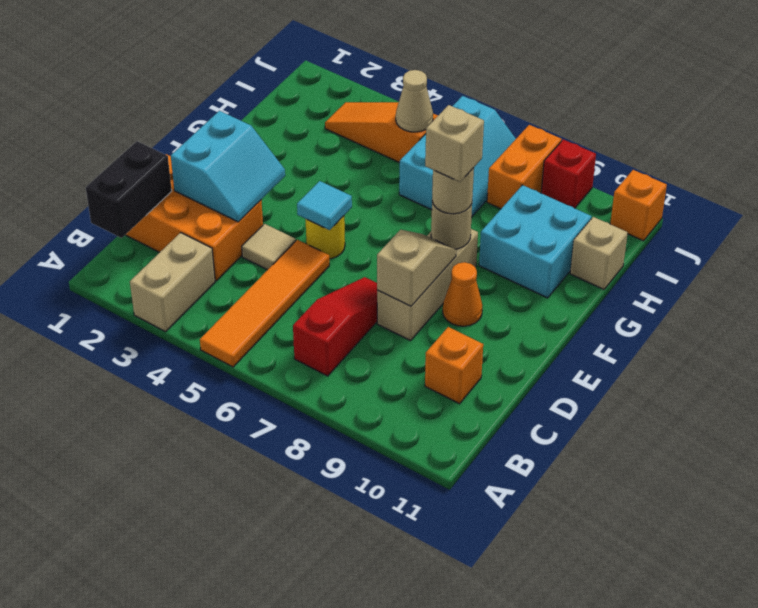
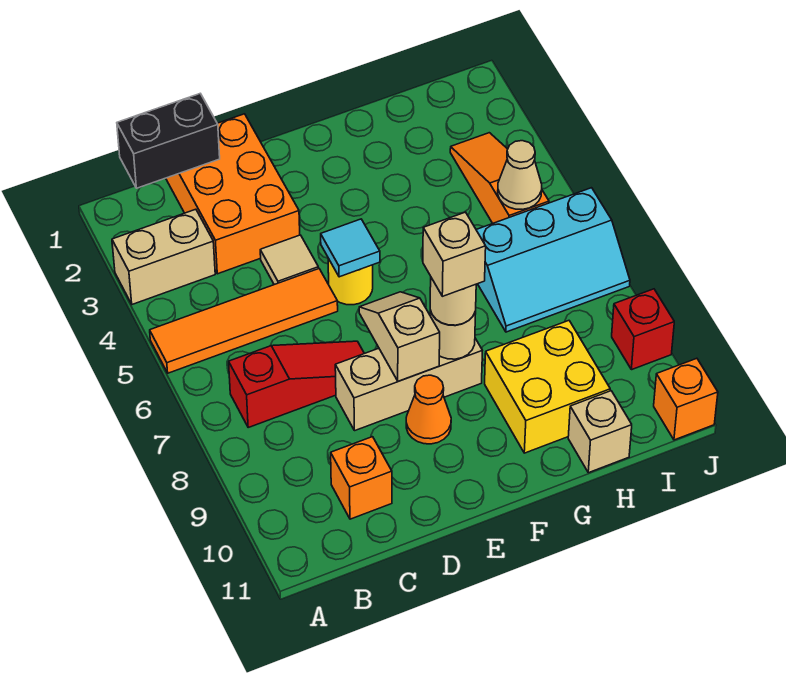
cyan 2x2 slope [171,111,285,222] -> none
tan 1x2 slope [377,230,456,306] -> tan 1x2 slope turned to [359,292,440,381]
cyan 2x2 brick [479,185,591,298] -> yellow 2x2 brick [485,321,610,453]
orange 1x2 brick [487,125,561,209] -> none

